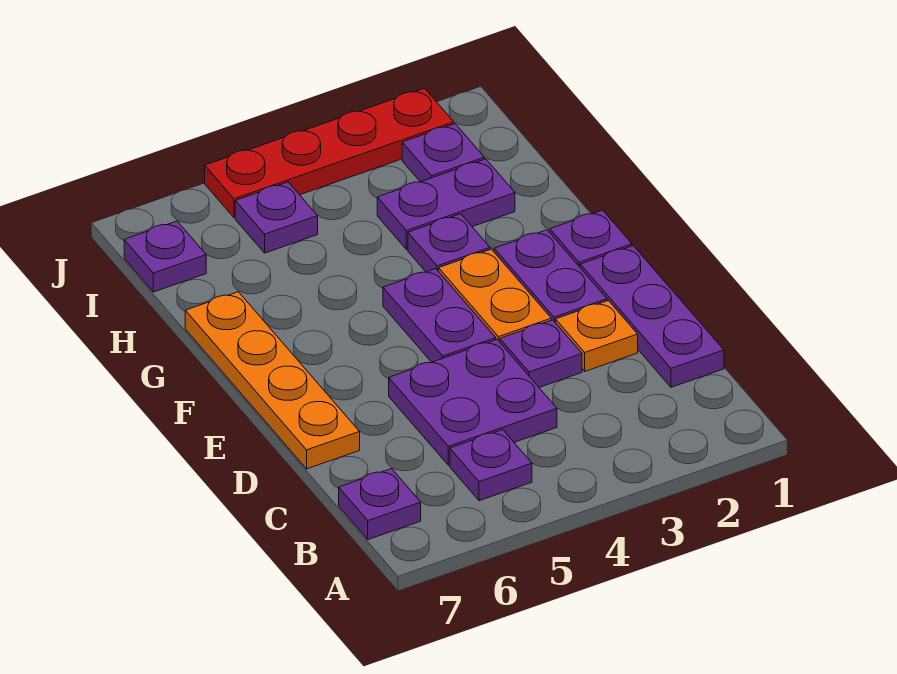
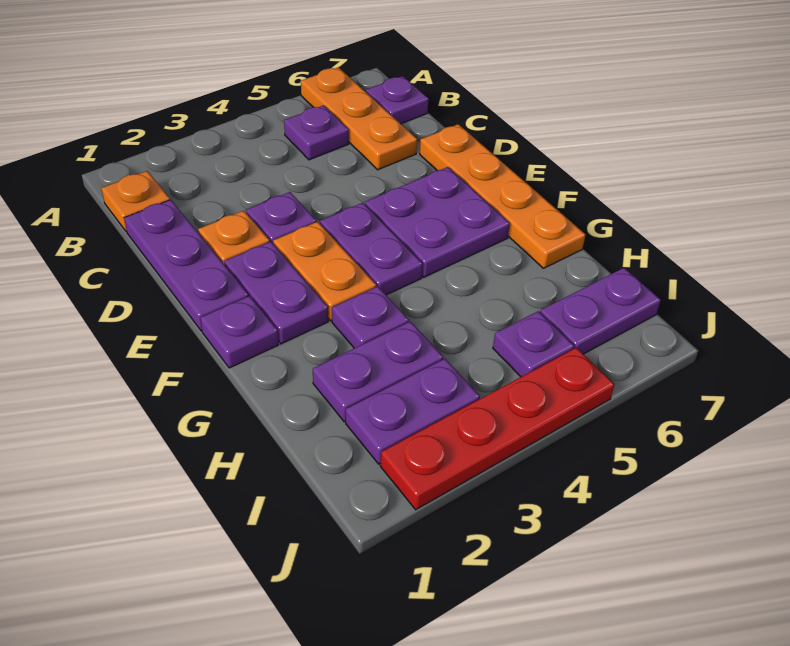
none -> orange 1x3 plate [301,67,417,170]
none -> orange 1x1 plate [102,171,170,232]
purple 2x2 plate [389,340,557,465] -> purple 2x2 plate moved to [365,167,510,277]
purple 1x1 plate [402,124,484,182] -> purple 1x2 plate [346,359,480,464]
purple 1x1 plate [124,221,206,292] -> purple 1x2 plate [540,268,661,354]

